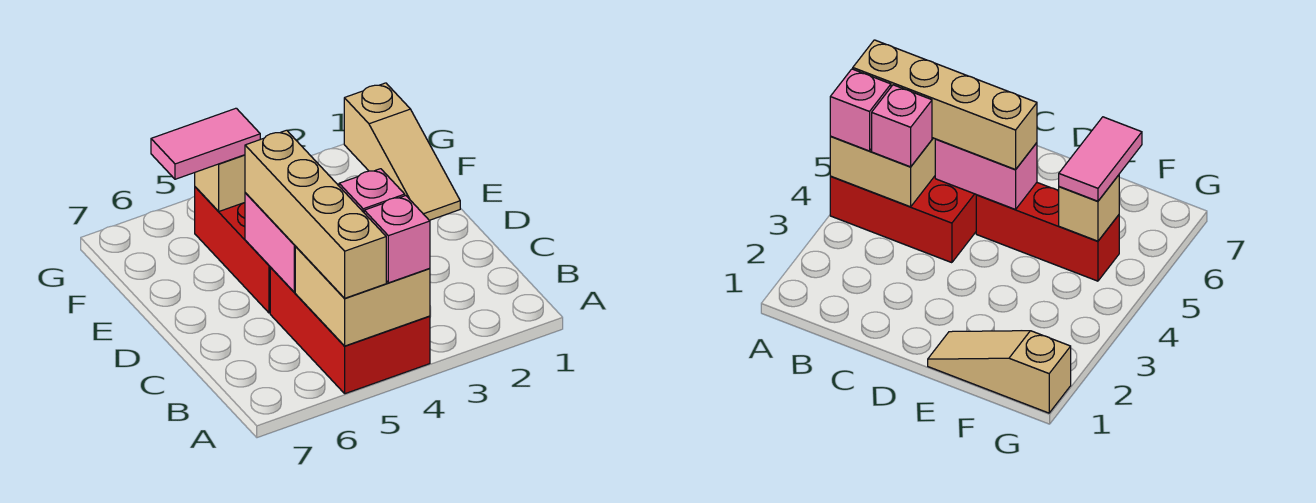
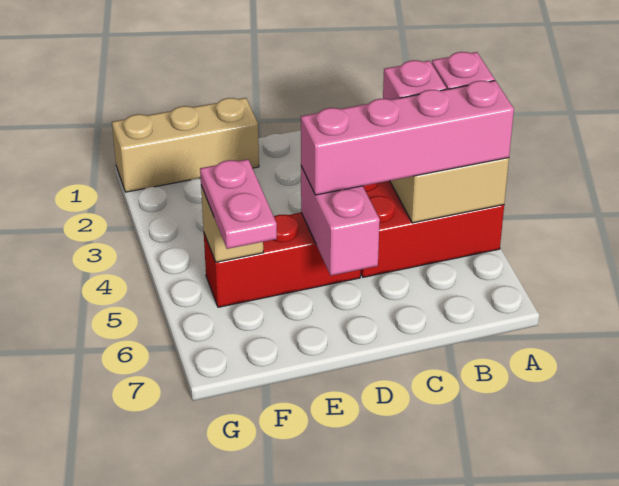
tan 1x4 brick [245,130,386,298] -> pink 1x4 brick [301,81,514,195]
pink 1x2 brick [245,193,296,292] -> pink 1x2 brick turned to [301,166,380,276]
tan 1x3 slope [344,83,460,220] -> tan 1x3 brick [112,98,259,192]
pink 1x2 tile [151,108,260,179] -> pink 1x2 plate [200,159,277,249]

